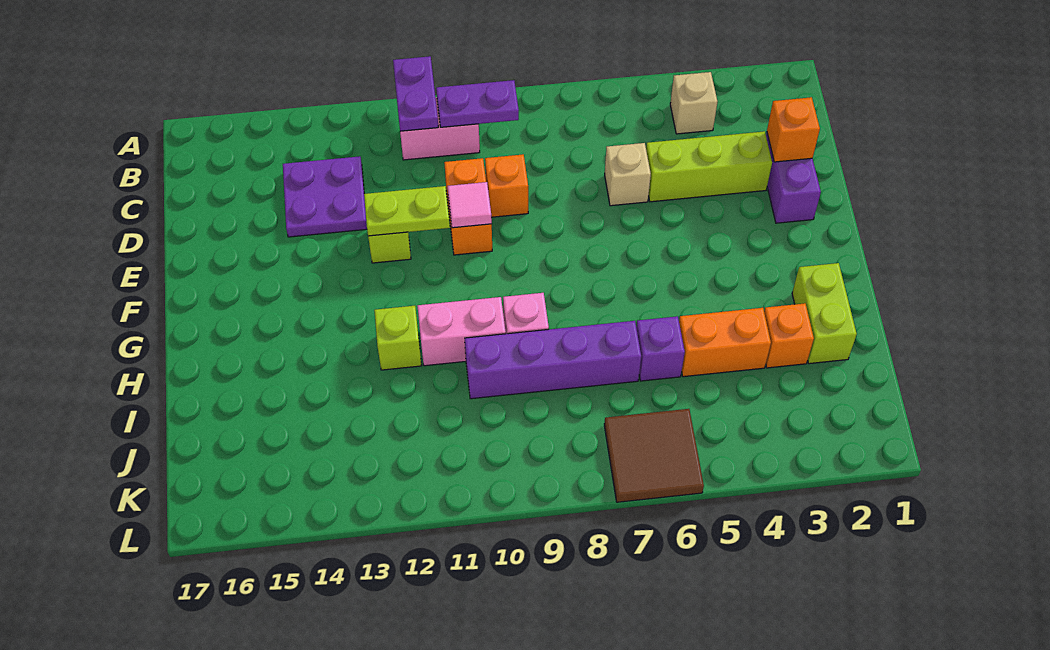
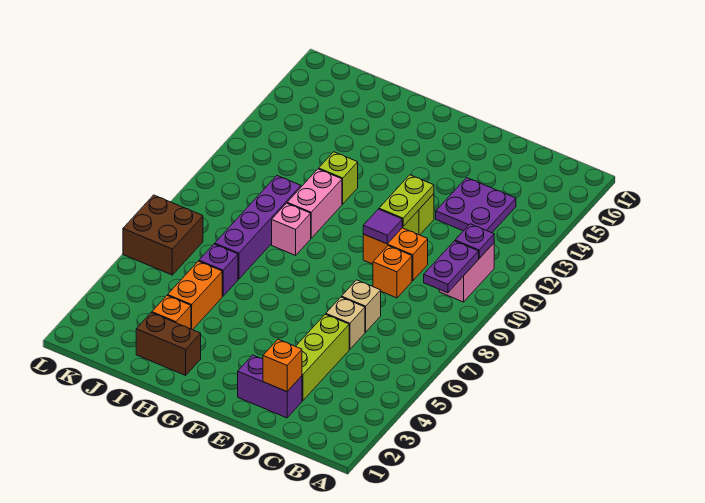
purple 1x2 plate [393,56,438,131] -> purple 1x1 plate [455,224,494,258]
tan 1x1 brick [670,72,717,134] -> tan 1x1 brick moved to [342,280,381,332]
pink 1x1 tile [448,182,492,228] -> purple 1x1 tile [363,209,402,244]
lime 1x2 brick [792,263,857,364] -> brown 1x2 brick [136,313,201,375]
brown 2x2 tile [604,409,704,502] -> brown 2x2 brick [123,195,203,275]

